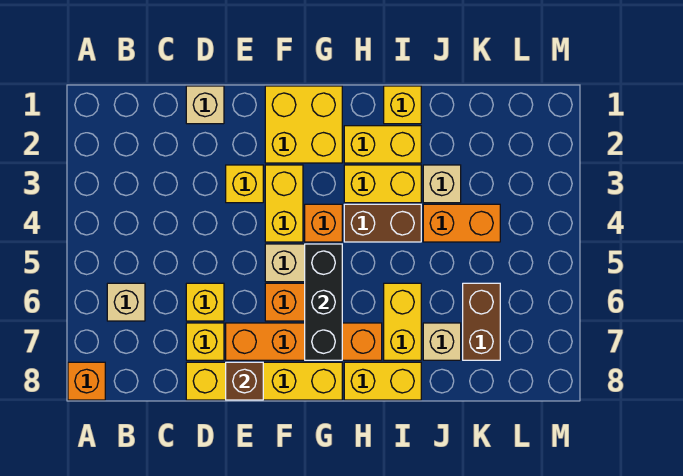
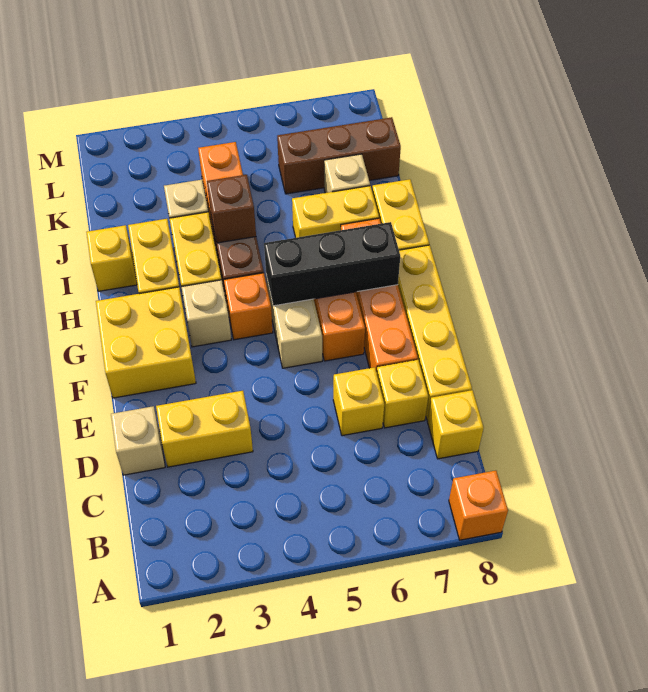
tan 1x1 brick [107,283,145,321] -> tan 1x1 brick moved to [181,280,231,347]
yellow 1x1 brick [226,165,263,203] -> yellow 1x1 brick moved to [428,390,484,459]
brown 1x1 brick [226,362,263,400] -> brown 1x1 brick moved to [207,175,256,243]
yellow 1x2 brick [265,165,303,242] -> yellow 1x2 brick moved to [156,391,253,467]
brown 1x2 brick [463,283,500,360] -> brown 1x3 brick [277,117,401,194]

